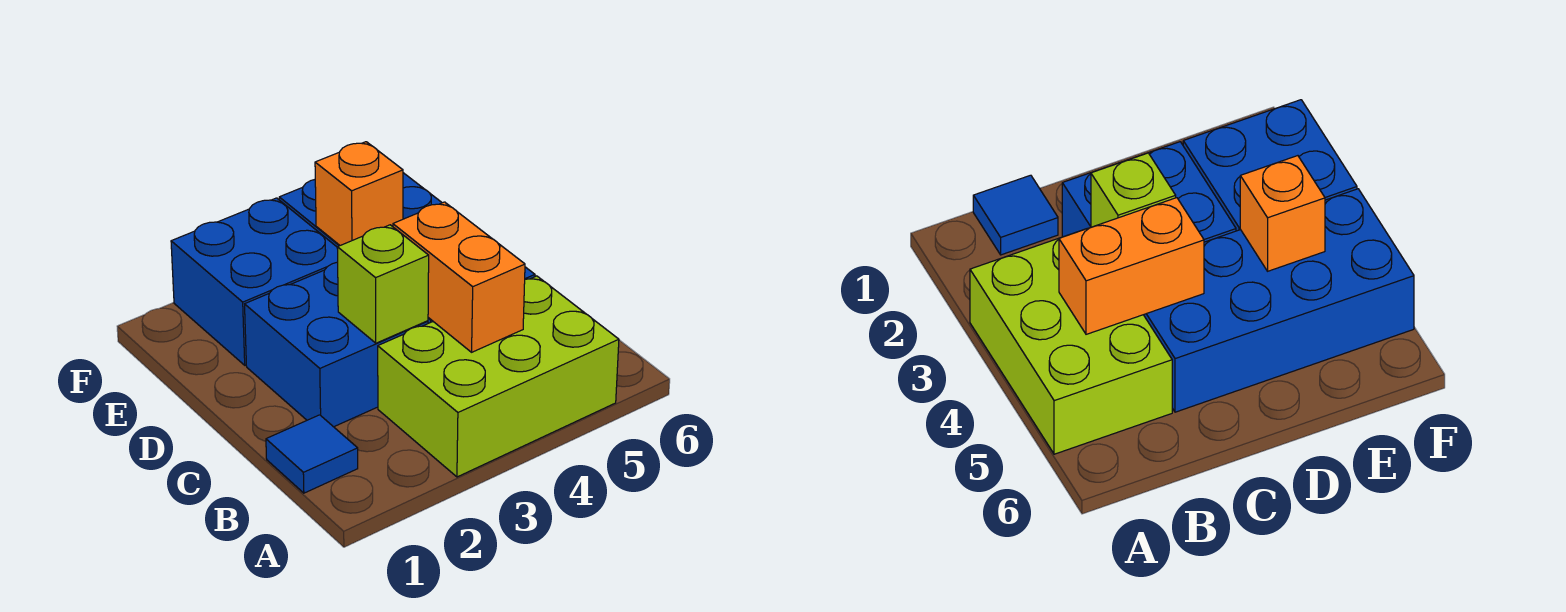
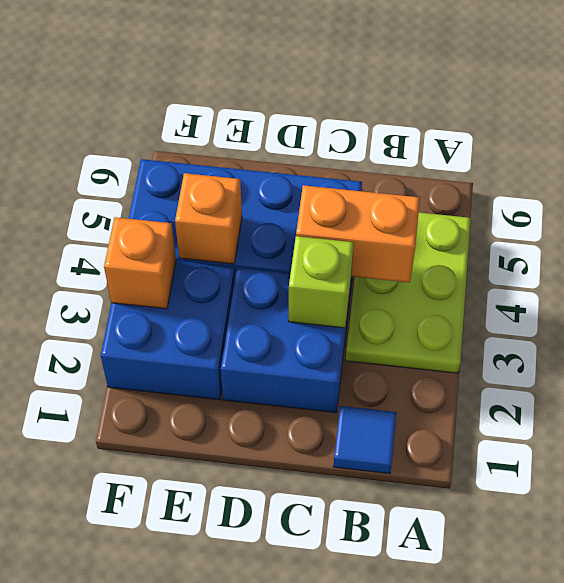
lime 2x3 brick [378,276,619,477] -> lime 2x3 plate [346,212,471,373]
none -> orange 1x1 brick [104,217,176,309]

